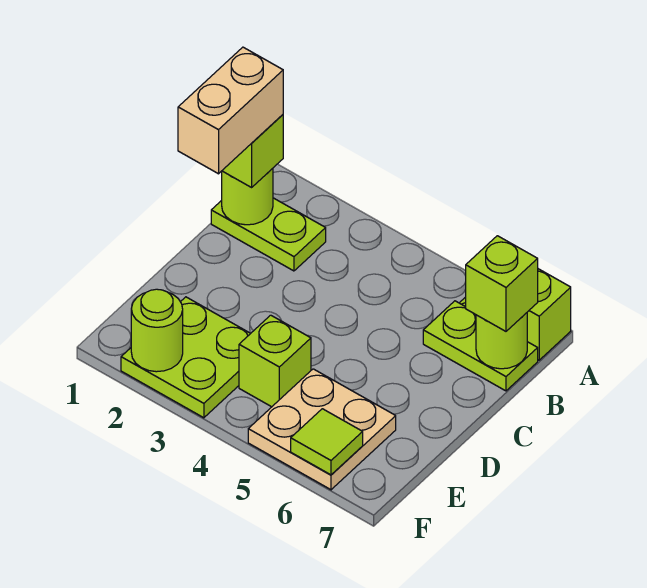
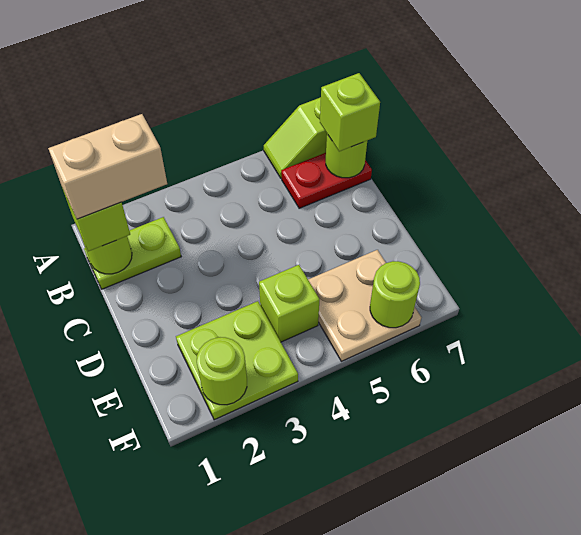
tan 1x2 brick [178,47,283,174] -> tan 1x2 brick turned to [48,114,167,219]
lime 1x2 plate [423,301,538,391] -> red 1x2 plate [281,153,372,208]
lime 1x1 tile [291,409,363,475] -> lime 1x1 round brick [370,261,420,328]

